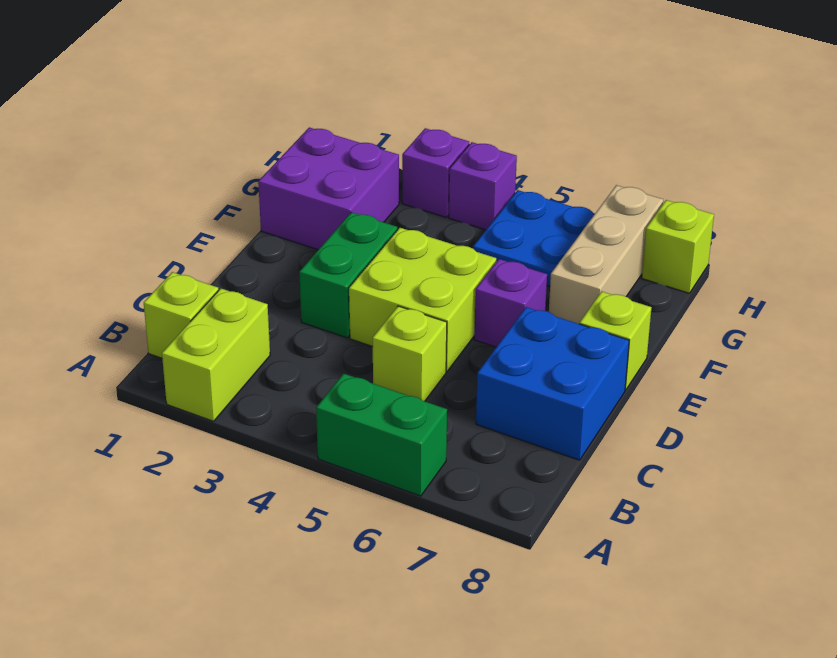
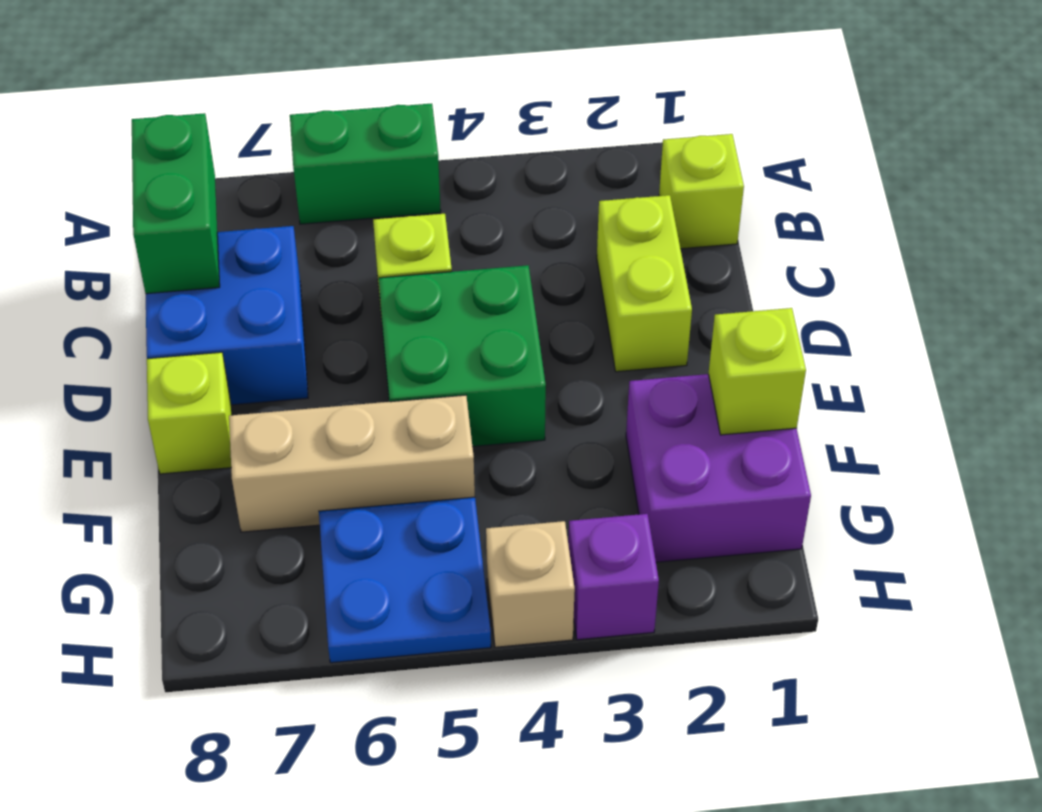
lime 1x2 brick [162,289,270,421] -> lime 1x2 brick moved to [597,195,692,372]
green 1x2 brick [299,212,397,338] -> green 1x2 brick moved to [132,113,220,294]
lime 2x2 brick [349,228,496,372] -> green 2x2 brick [379,265,546,447]
purple 1x1 brick [474,259,547,347] -> none
tan 1x3 brick [549,185,663,324] -> tan 1x3 brick turned to [229,395,475,532]
purple 1x1 brick [449,142,517,230] -> tan 1x1 brick [486,521,575,647]
lime 1x1 brick [642,200,714,293] -> lime 1x1 brick moved to [708,308,806,435]

